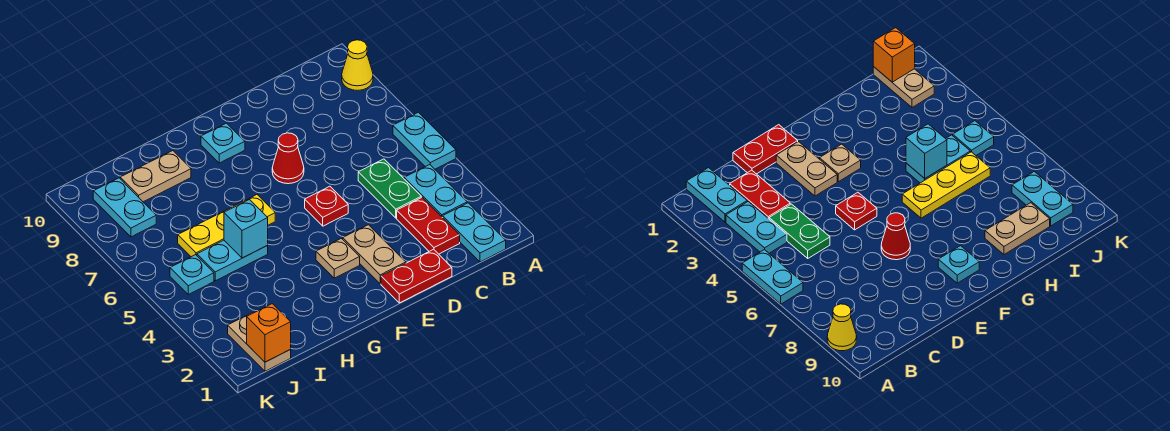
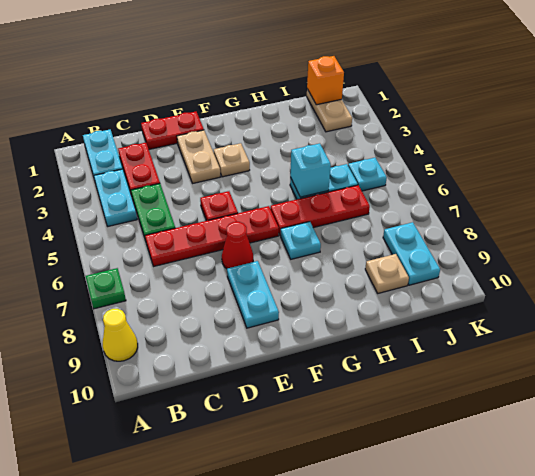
cyan 1x2 plate [393,112,456,169] -> cyan 1x2 plate moved to [227,261,279,328]
none -> green 1x1 plate [86,268,126,309]
none -> red 1x4 plate [145,206,279,266]
cyan 1x1 plate [201,123,245,163] -> cyan 1x1 plate moved to [281,222,321,259]
yellow 1x3 plate [178,195,275,257] -> red 1x3 plate [270,185,370,236]
tan 1x2 plate [120,151,191,202] -> tan 1x1 plate [365,254,409,293]

